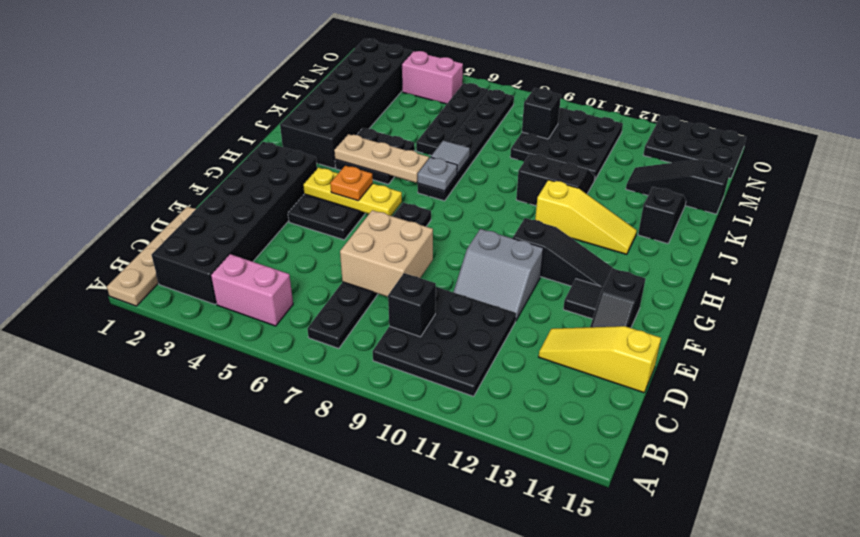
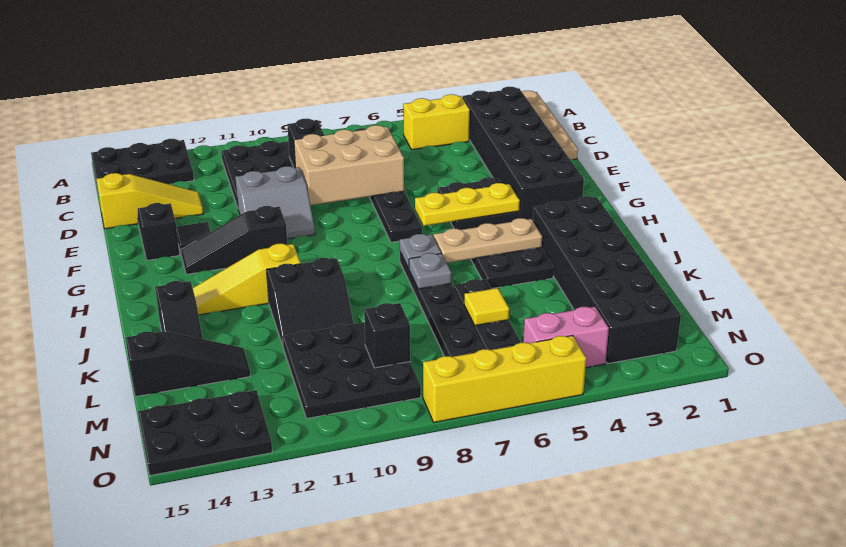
none -> black 2x3 plate [91,139,194,194]
pink 1x2 brick [211,254,293,326] -> yellow 1x2 brick [403,94,470,150]
tan 2x2 brick [340,210,433,297] -> tan 2x3 brick [294,125,404,205]
grey 2x2 slope [453,229,543,321] -> grey 2x2 slope turned to [235,166,315,239]
orange 1x1 plate [330,166,373,201] -> none
grey 1x1 tile [431,141,470,173] -> grey 1x1 plate [409,253,452,289]
none -> yellow 1x1 tile [464,288,509,326]
none -> yellow 1x4 brick [423,335,586,422]

